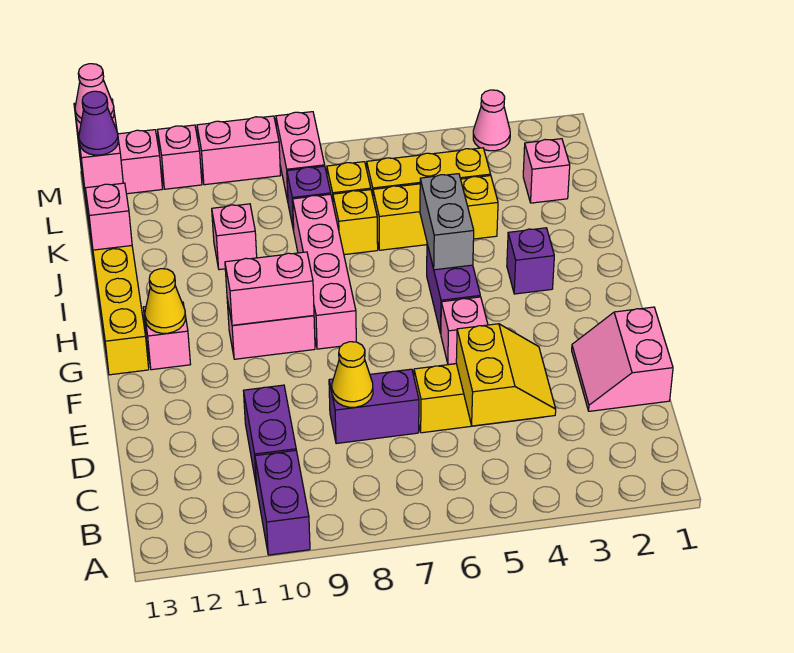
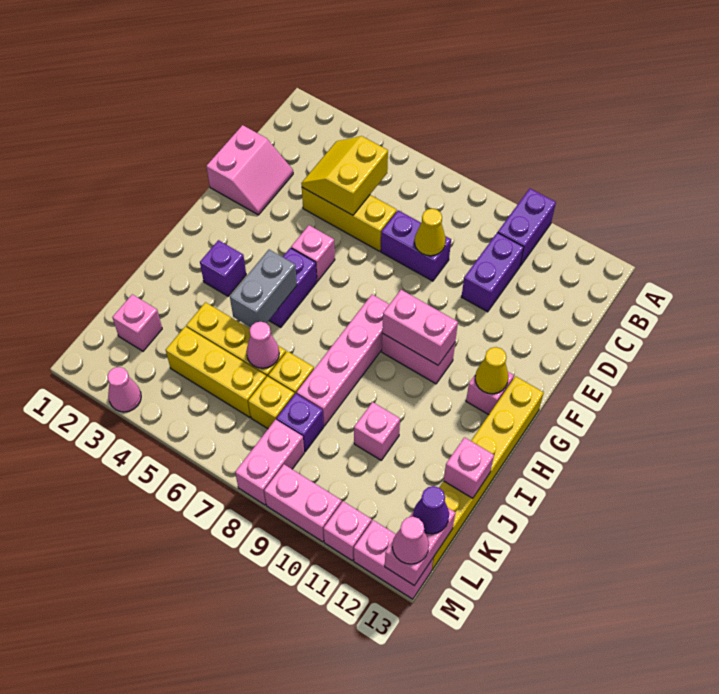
none -> pink 1x1 cone [246,322,279,368]

